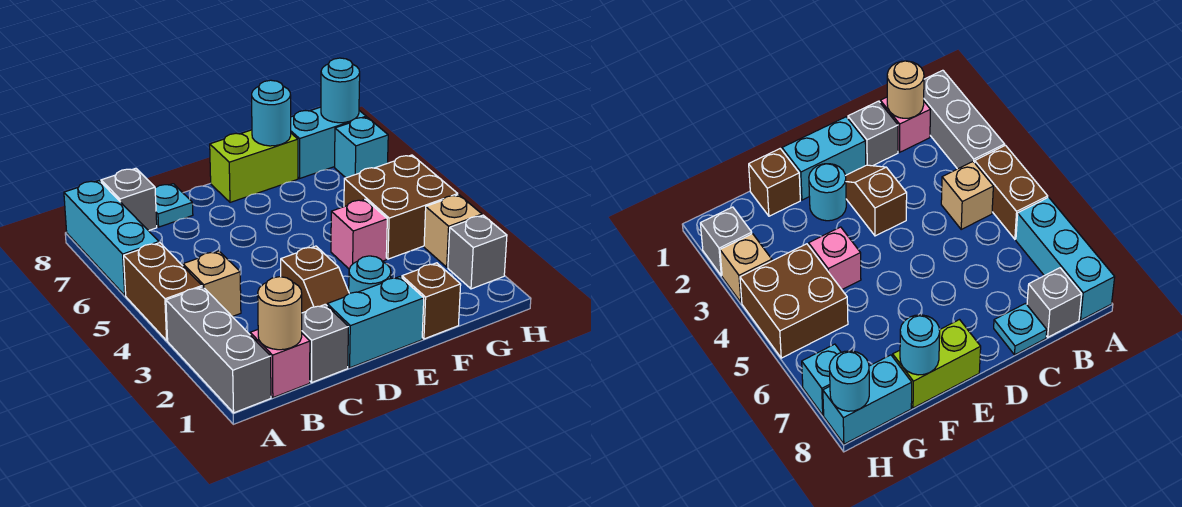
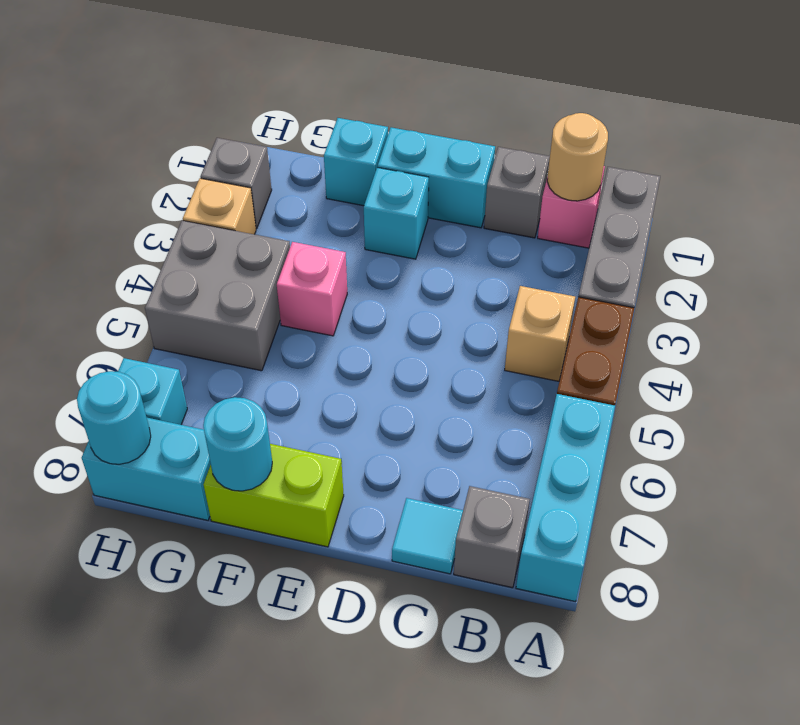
cyan 1x1 plate [155,184,193,227] -> cyan 1x1 tile [392,498,463,574]
brown 1x2 slope [281,246,349,313] -> none
cyan 1x1 round brick [349,256,391,293] -> cyan 1x1 brick [364,167,429,259]
brown 1x1 brick [402,263,461,339] -> cyan 1x1 brick [324,118,388,206]
brown 2x2 brick [344,155,458,259] -> grey 2x2 brick [145,221,290,371]

